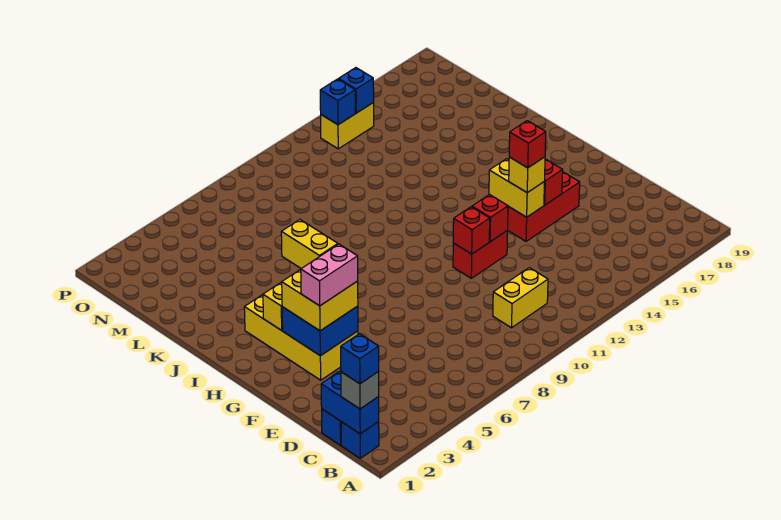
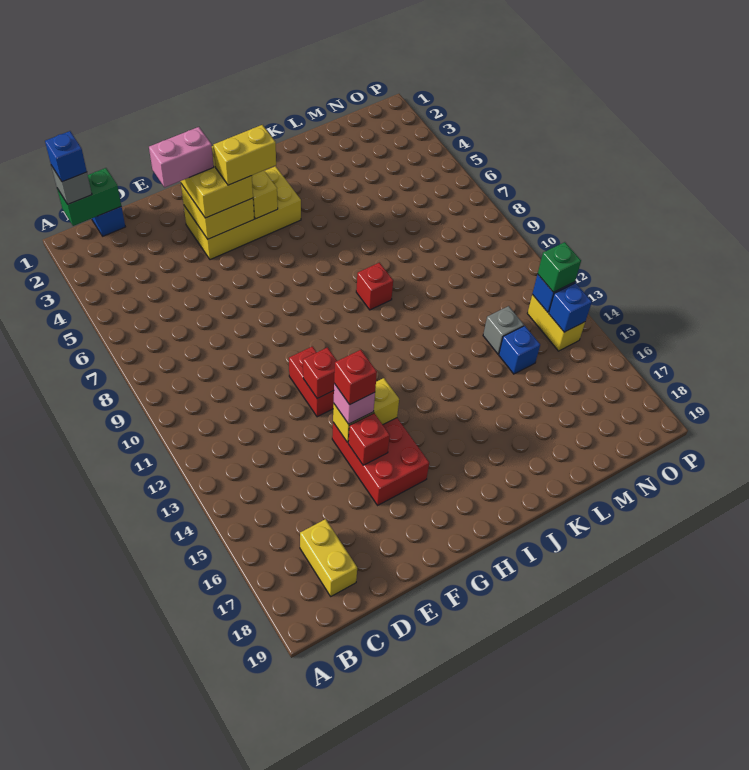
blue 1x1 brick [341,422,379,458] -> blue 1x1 brick moved to [499,326,540,374]
blue 1x2 brick [321,371,379,434] -> green 1x2 brick [57,168,121,226]
yellow 1x2 brick [493,268,548,328] -> yellow 1x2 brick moved to [300,519,357,596]
blue 2x2 brick [282,306,358,356] -> yellow 2x2 brick [181,184,254,239]
pink 1x2 brick [301,244,358,306] -> pink 1x2 brick turned to [149,127,214,187]
red 1x1 brick [453,207,490,254] -> red 1x1 brick moved to [356,263,393,310]
yellow 1x1 brick [509,157,545,193] -> pink 1x1 brick [334,384,375,424]
none -> grey 1x1 brick [483,306,524,354]
none -> green 1x1 brick [538,242,581,292]

